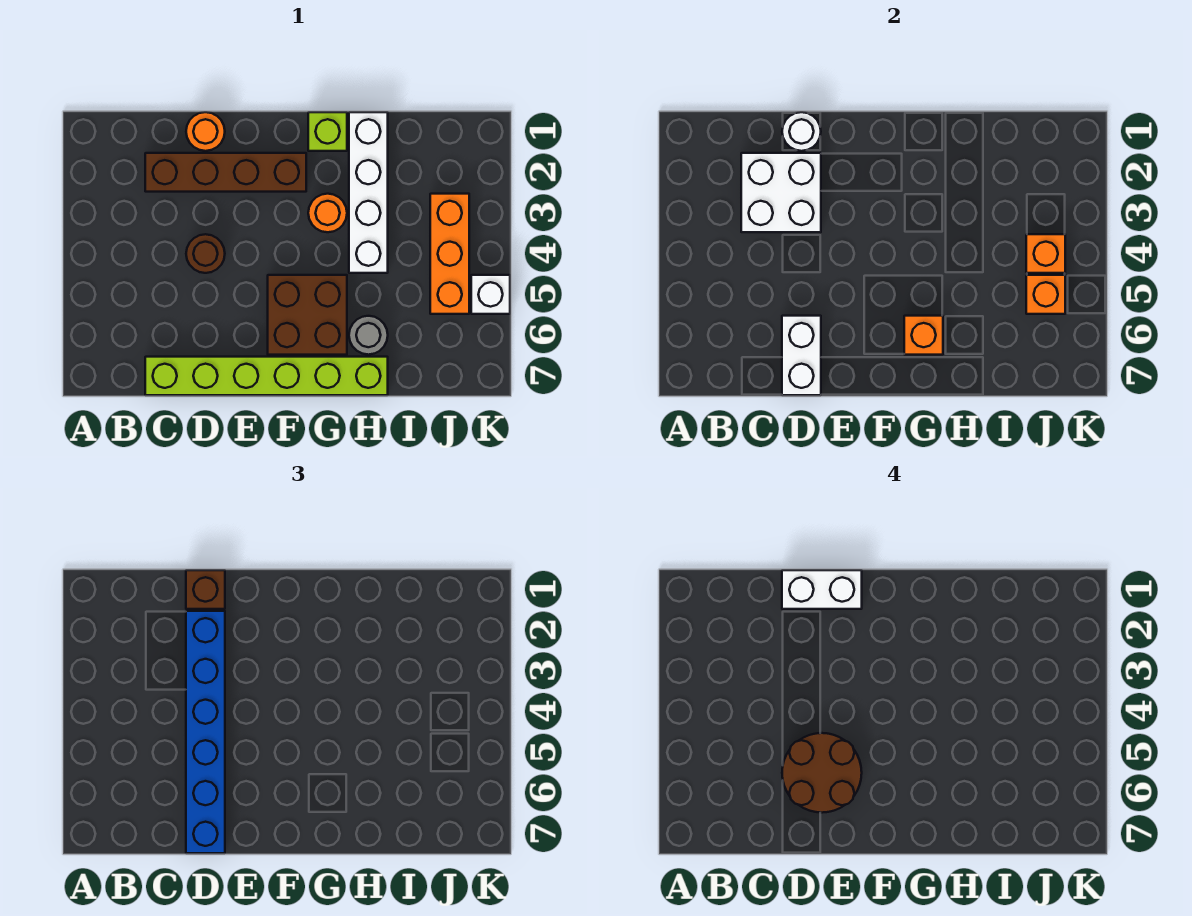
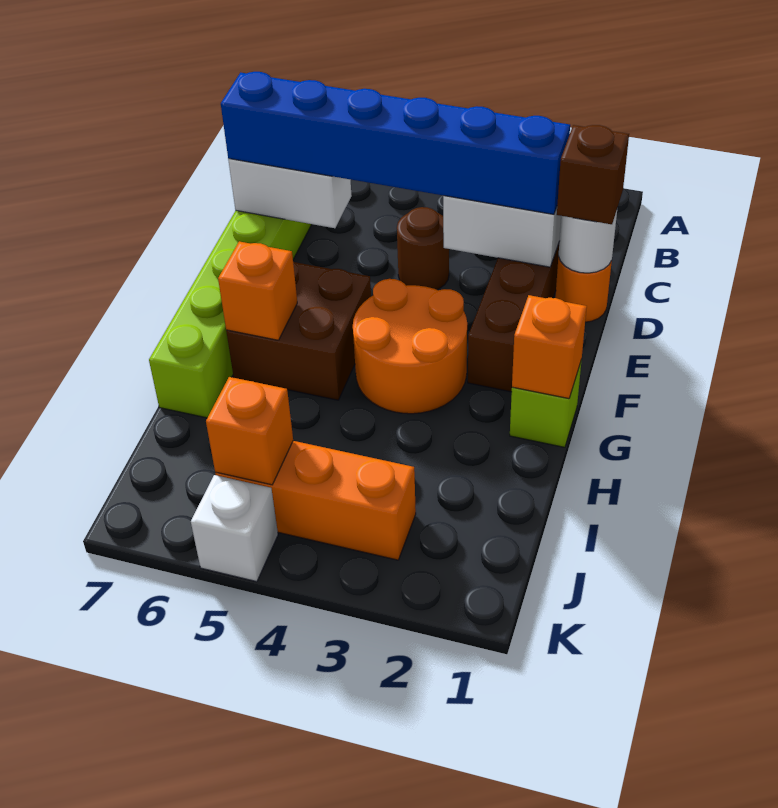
white 1x2 brick [782,570,862,609] -> none
brown 2x2 round brick [782,733,862,813] -> none
orange 1x1 round brick [308,194,347,232] -> orange 2x2 round brick [353,279,467,414]
white 1x4 brick [349,112,388,273] -> none
grey 1x1 round brick [349,316,388,355] -> none
orange 1x1 brick [1026,234,1065,273] -> orange 1x1 brick moved to [512,295,587,399]

